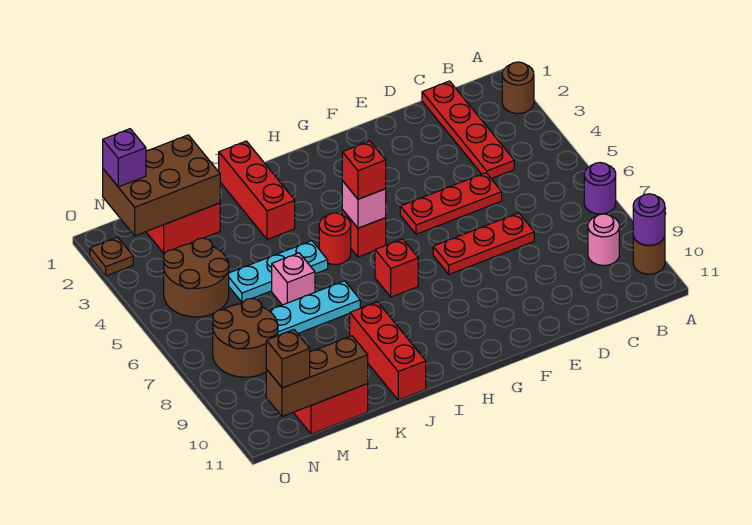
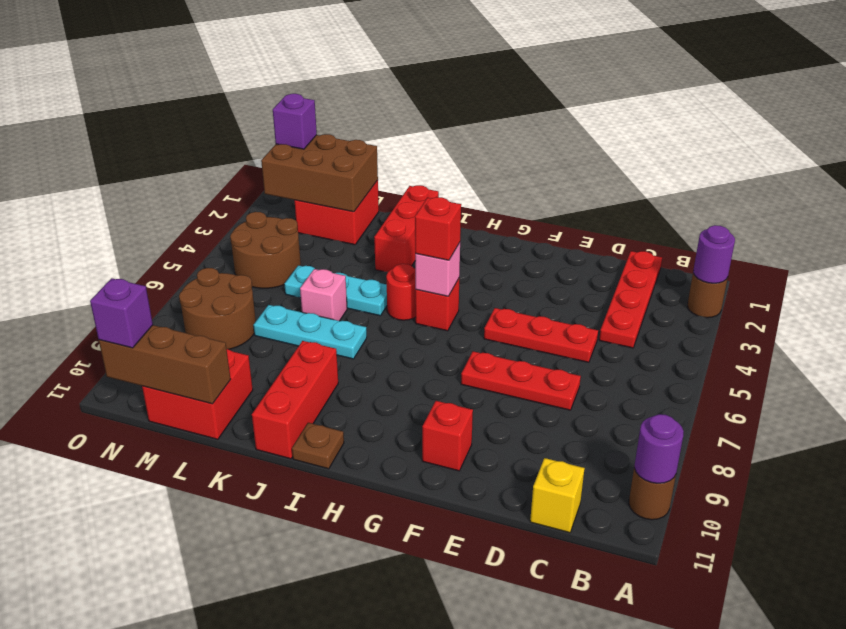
purple 1x1 round brick [584,163,616,214] -> purple 1x1 round brick moved to [693,225,735,283]
pink 1x1 round brick [588,214,619,265] -> none
none -> yellow 1x1 brick [530,458,585,533]
red 1x1 brick [375,239,418,297] -> red 1x1 brick moved to [422,401,473,471]
brown 1x1 brick [266,330,310,388] -> purple 1x1 brick [90,278,153,348]
brown 1x1 plate [90,237,133,276] -> brown 1x1 plate moved to [292,423,344,469]

